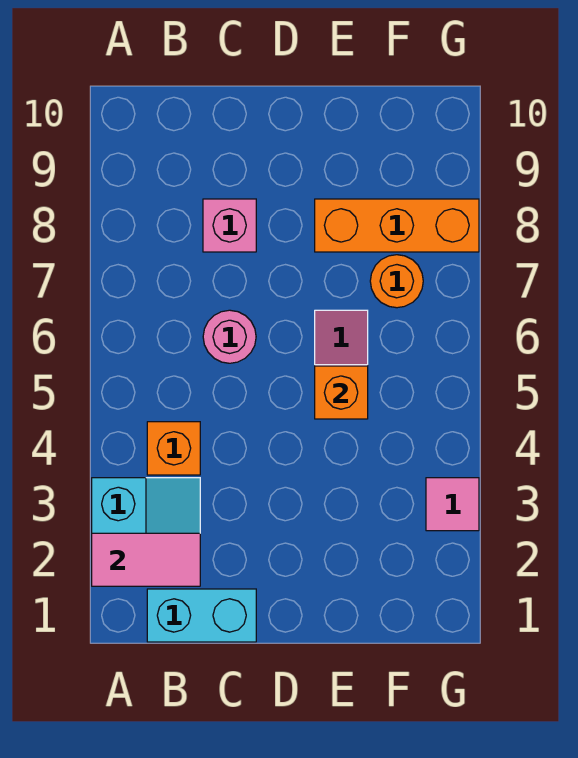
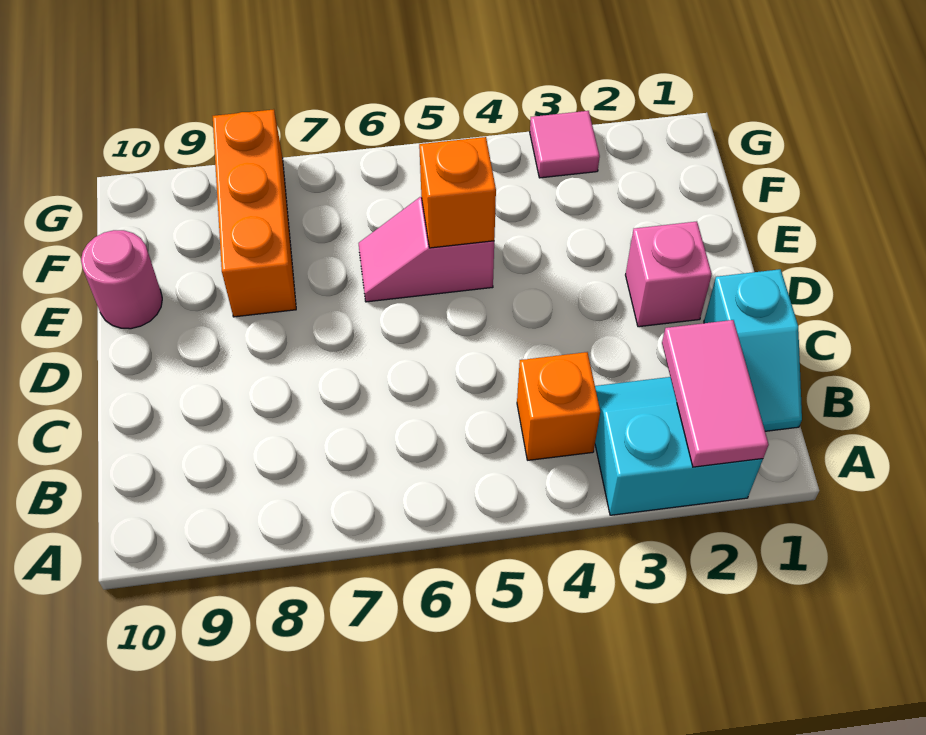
cyan 1x2 brick [147,589,256,642] -> cyan 1x2 slope [704,269,802,431]
pink 1x1 round brick [203,310,256,363] -> pink 1x1 round brick moved to [81,230,162,329]
pink 1x1 brick [203,199,256,252] -> pink 1x1 brick moved to [626,222,712,327]
orange 1x1 round brick [370,255,423,308] -> none

